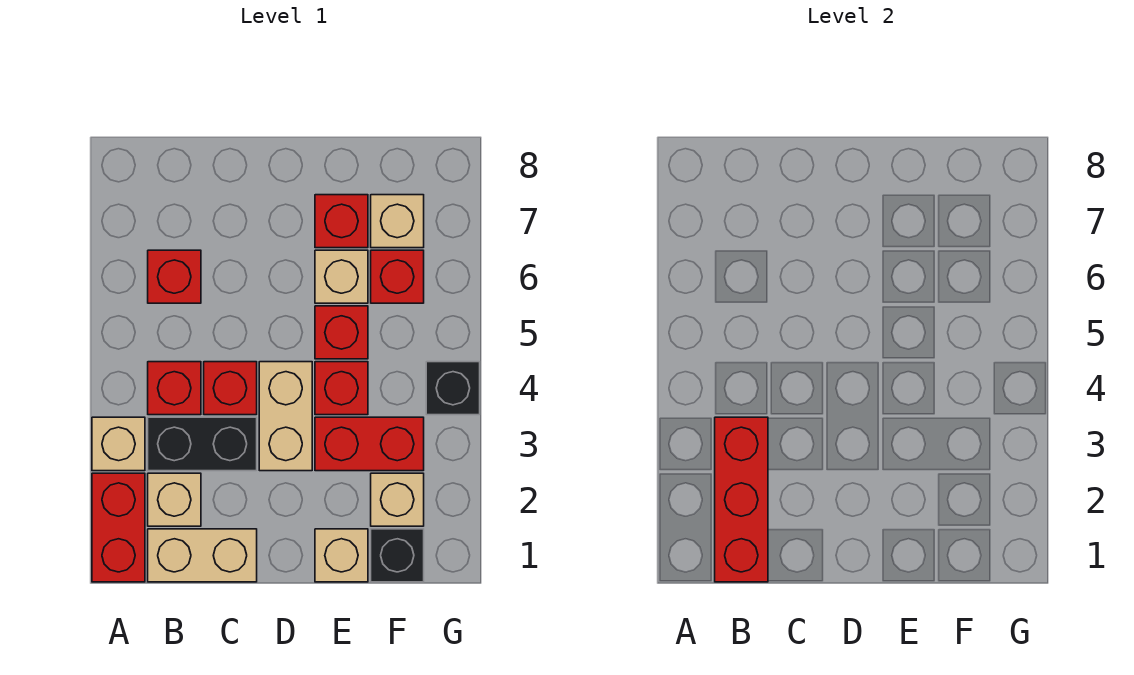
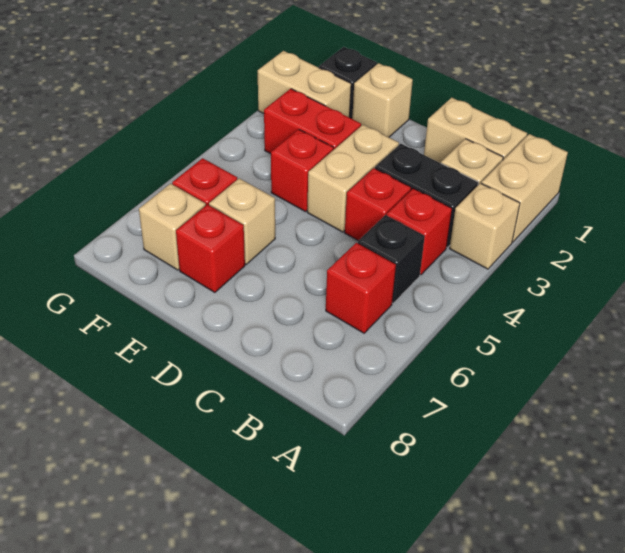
red 1x2 brick [92,473,145,582] -> tan 1x2 brick [481,134,568,242]
red 1x3 brick [715,417,768,582] -> none
red 1x1 brick [315,306,368,359] -> none
tan 1x1 brick [371,473,424,526] -> tan 1x2 brick [258,51,351,117]
black 1x1 brick [426,362,480,415] -> black 1x1 brick moved to [358,215,425,303]

